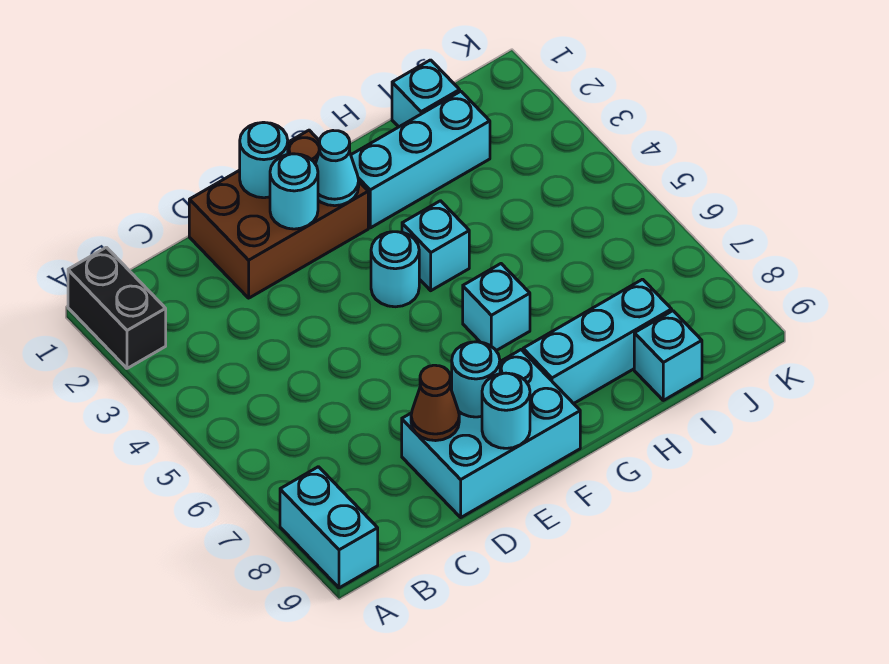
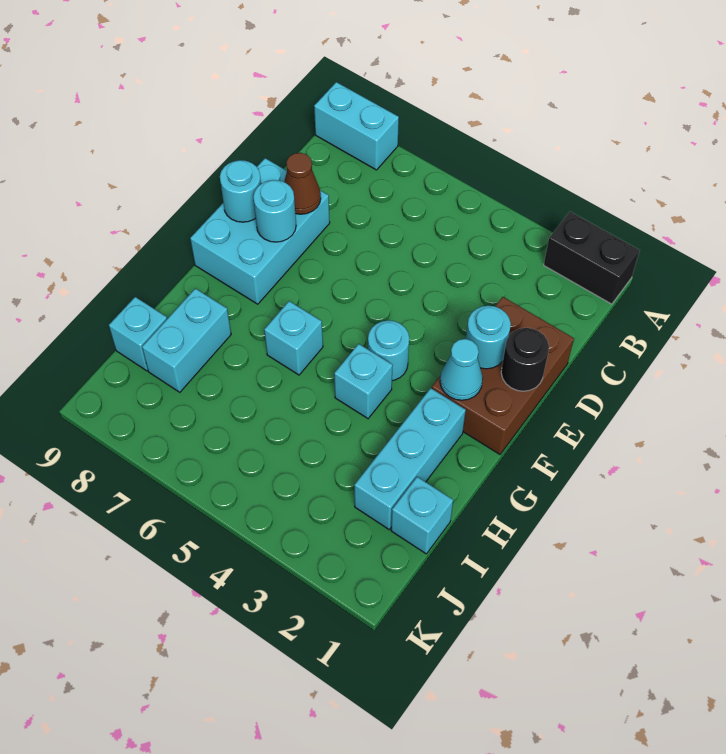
cyan 1x1 round brick [240,122,288,198] -> black 1x1 round brick [501,328,549,391]
cyan 1x3 brick [523,279,672,404] -> cyan 1x2 brick [142,288,231,392]

